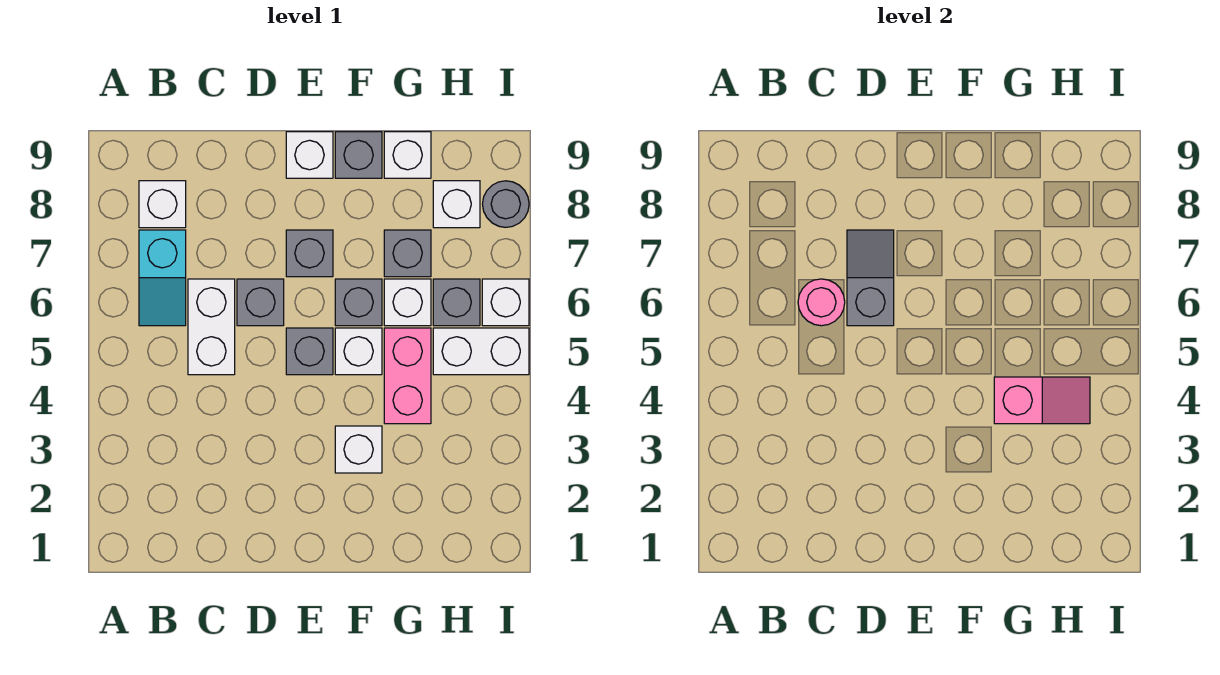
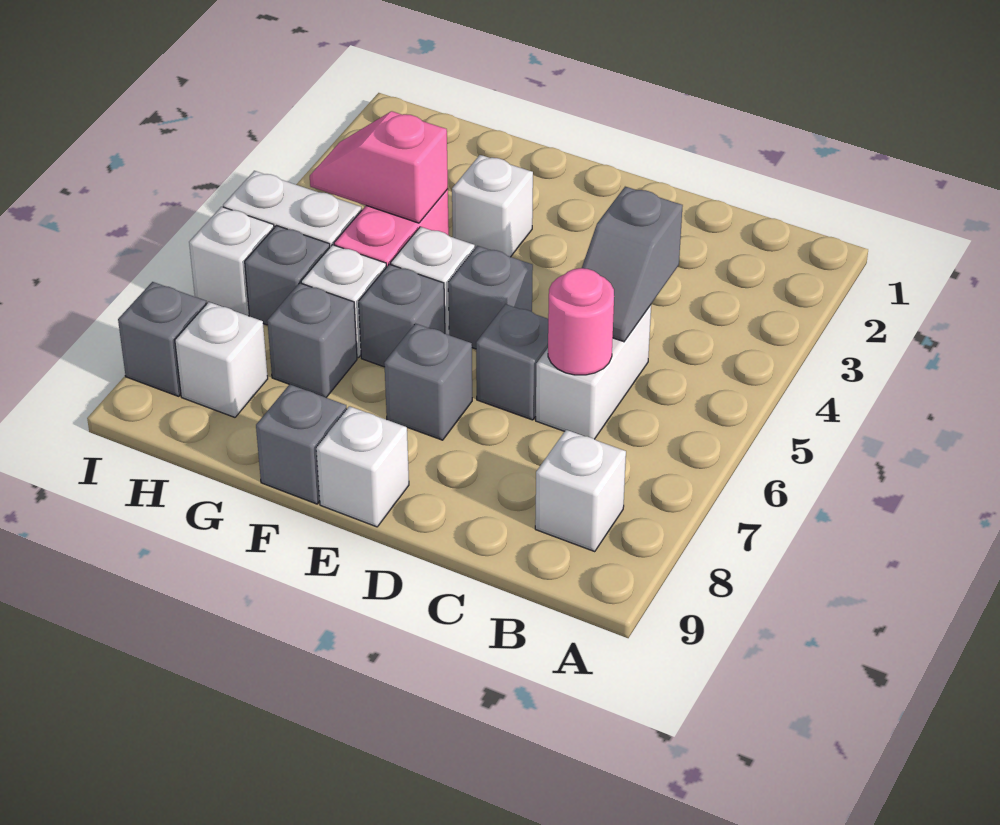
cyan 1x2 slope [139,230,186,326] -> none
grey 1x2 slope [847,230,894,326] -> grey 1x2 slope moved to [582,187,683,342]
white 1x1 brick [384,132,431,178] -> none
grey 1x1 round brick [483,181,529,227] -> grey 1x1 brick [118,282,206,396]

